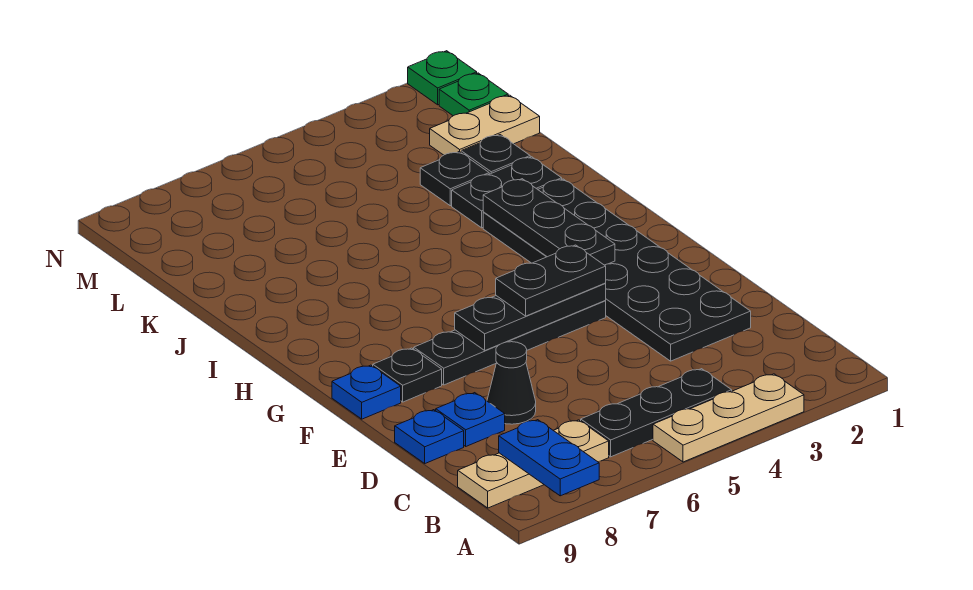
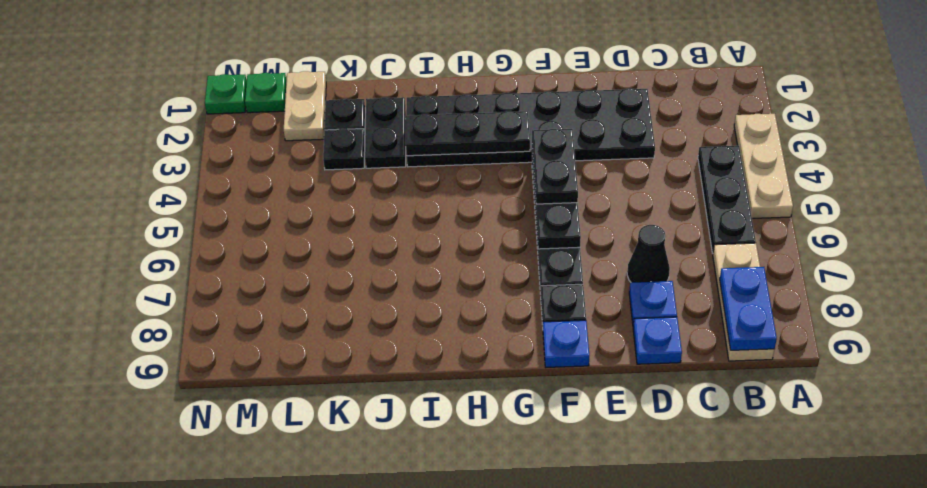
blue 1x2 plate [499,420,599,496] -> blue 1x2 plate turned to [720,267,777,350]

